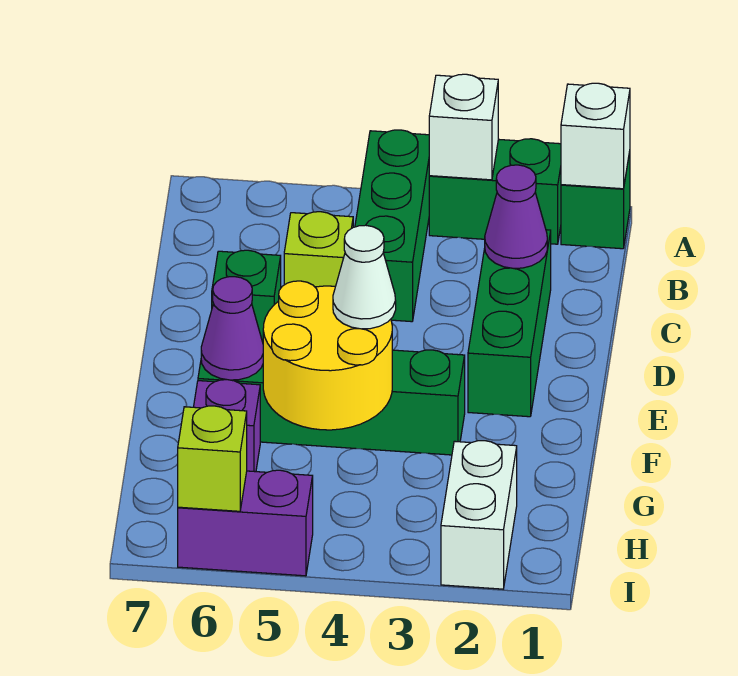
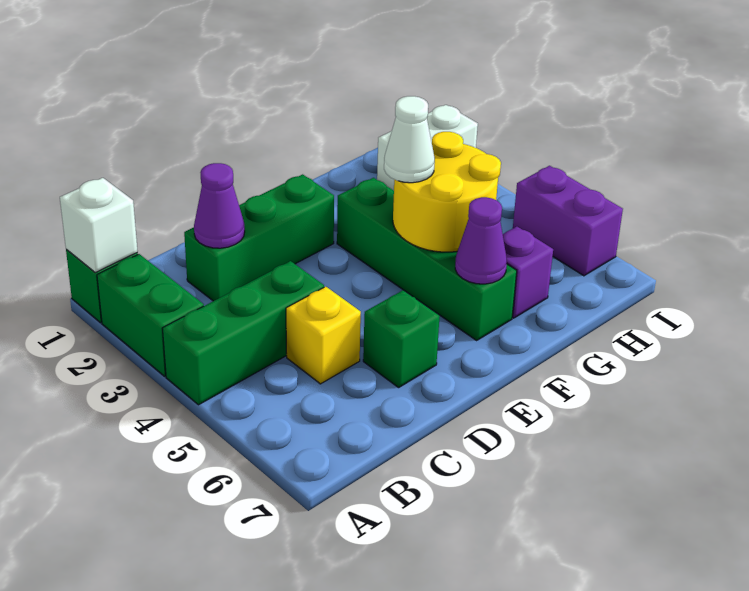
white 1x1 brick [429,74,498,180] -> none
lime 1x1 brick [284,212,353,287] -> yellow 1x1 brick [286,287,361,384]
lime 1x1 brick [178,406,247,511] -> none

